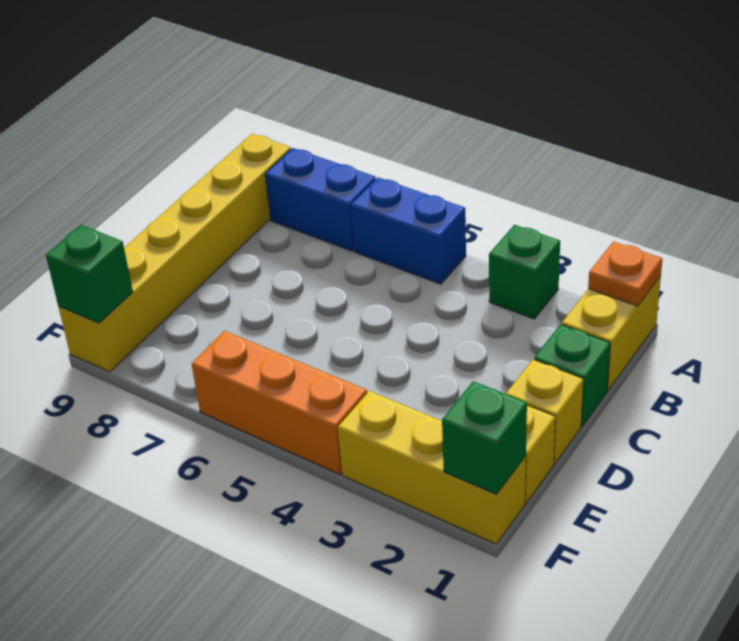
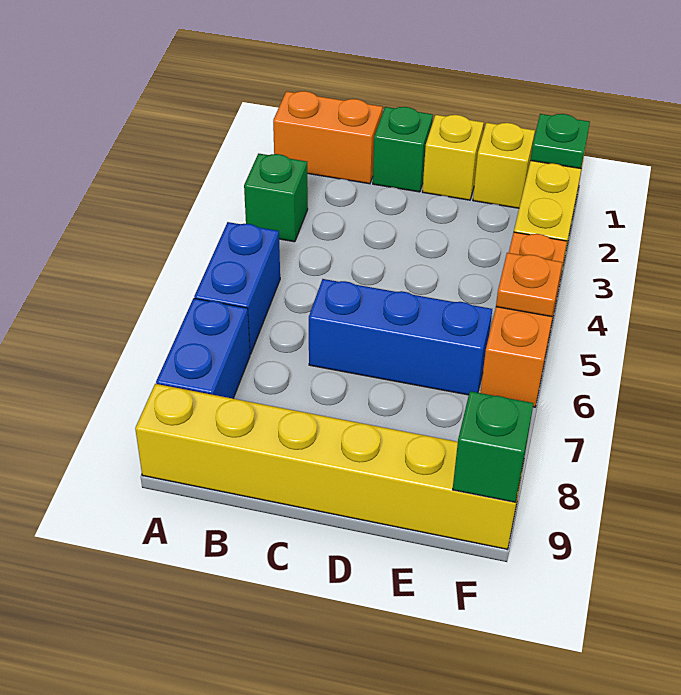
yellow 1x2 brick [562,276,661,390] -> orange 1x2 brick [273,91,383,184]
orange 1x1 plate [588,242,662,306] -> orange 1x1 plate moved to [496,253,562,317]
none -> blue 1x3 brick [309,279,492,395]
green 1x1 brick [442,381,527,494] -> green 1x1 plate [530,114,590,169]

